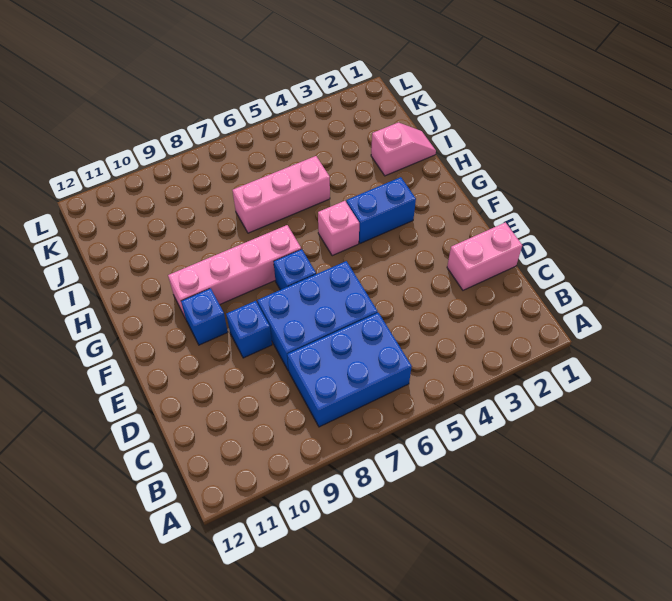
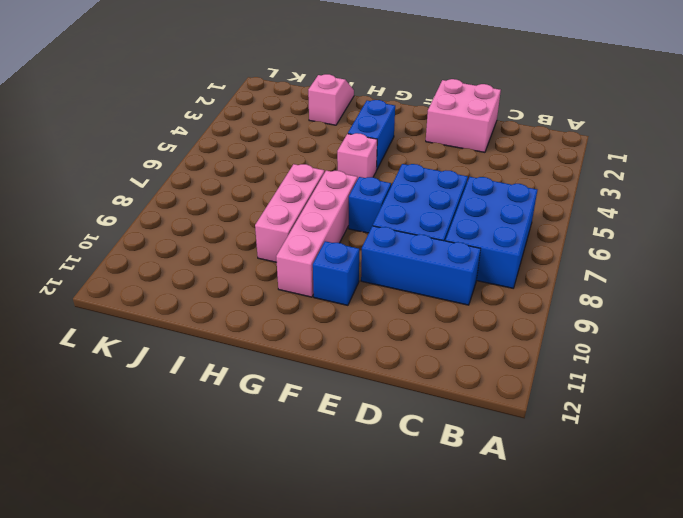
pink 1x2 brick [447,222,522,290] -> pink 2x2 brick [426,79,501,152]
blue 1x1 brick [226,301,272,358] -> blue 1x3 brick [361,226,481,305]
pink 1x3 brick [232,156,330,233] -> pink 1x3 brick moved to [255,164,324,262]

